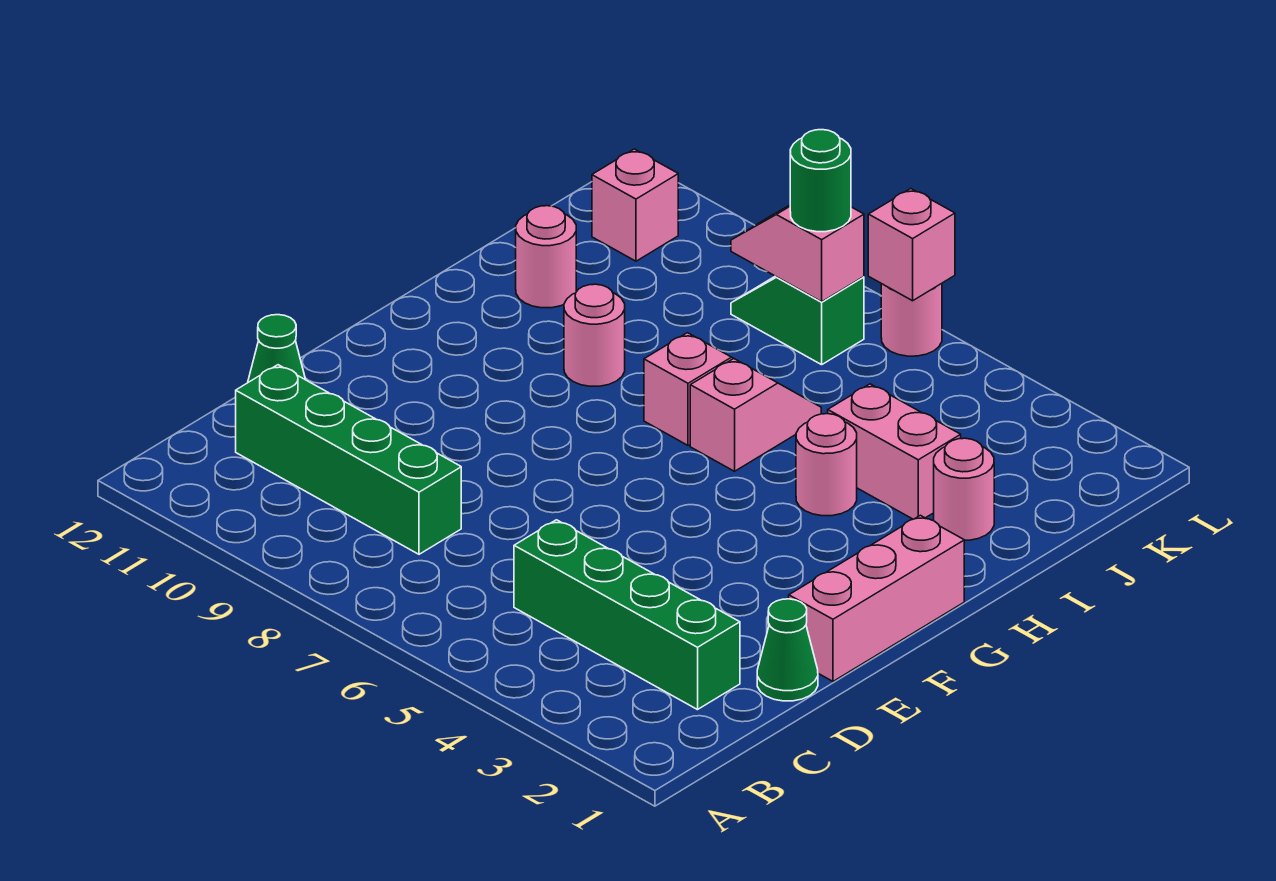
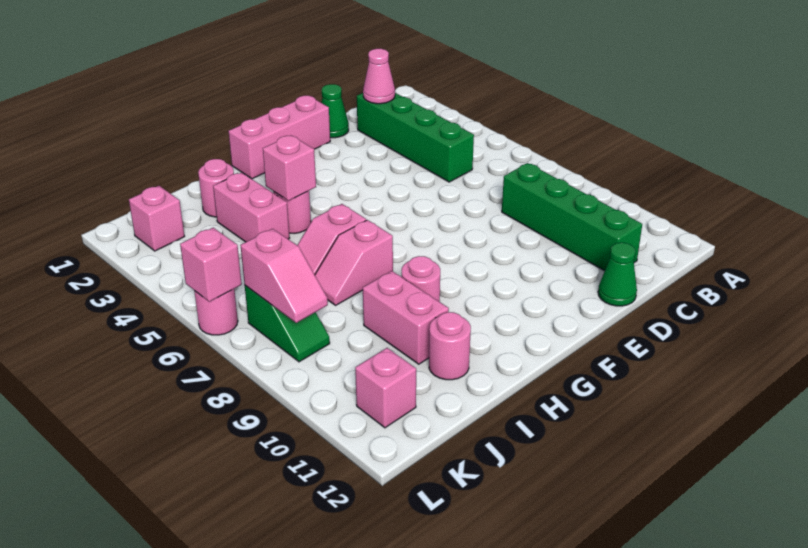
none -> pink 1x1 cone [363,49,395,104]
none -> pink 1x1 brick [263,135,316,201]
none -> pink 1x2 brick [363,271,449,364]
none -> pink 1x1 brick [129,186,185,251]
green 1x1 round brick [790,130,851,232] -> none

